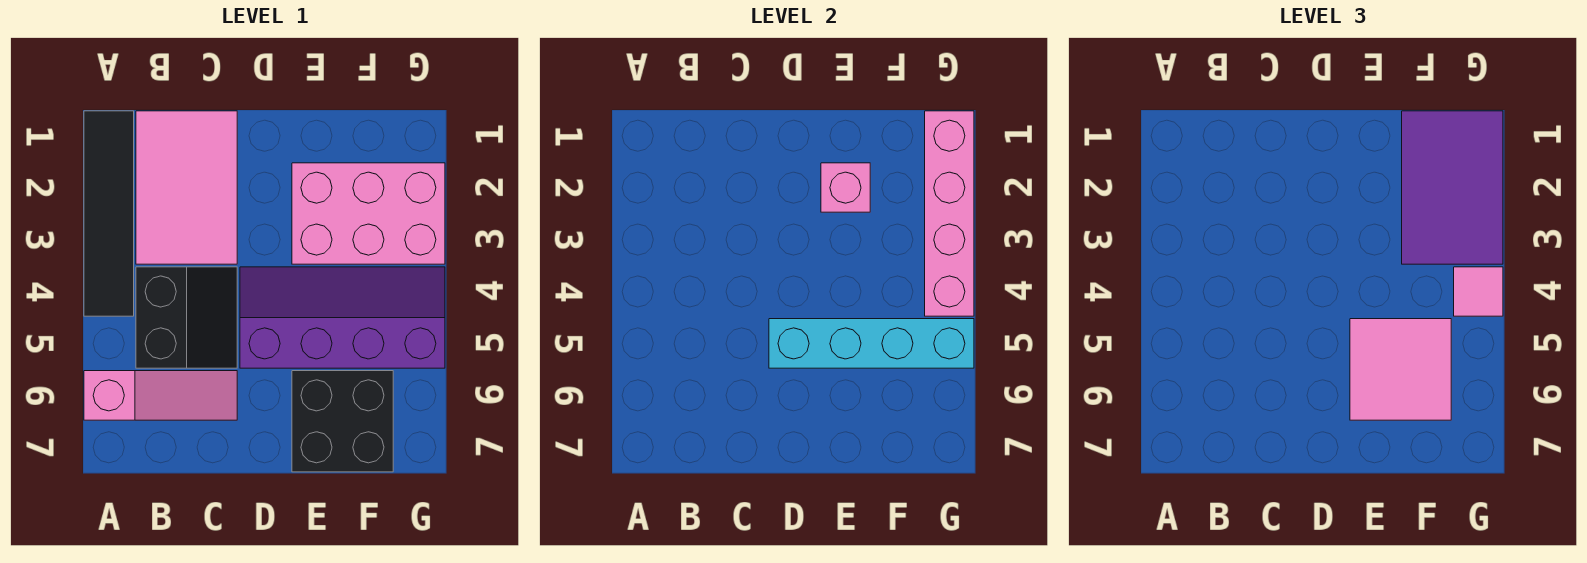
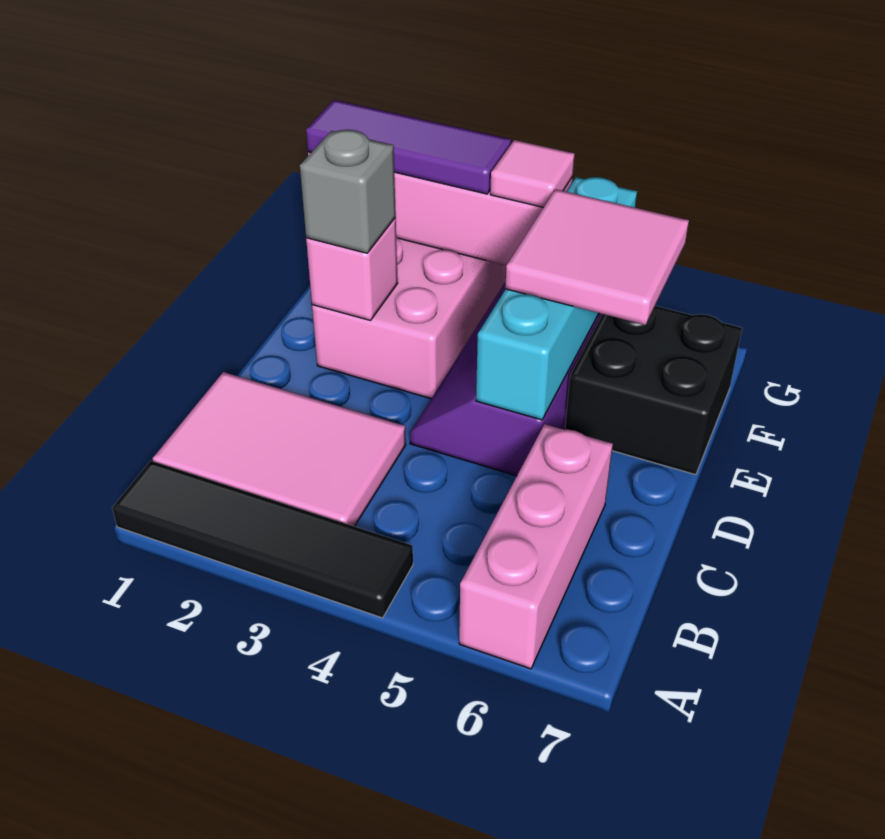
pink 1x3 slope [84,371,237,420] -> pink 1x3 brick [459,424,613,669]
black 2x2 slope [136,267,237,368] -> none
none -> grey 1x1 brick [300,130,396,253]
purple 2x3 tile [1402,111,1503,264] -> purple 1x3 tile [306,100,511,194]

